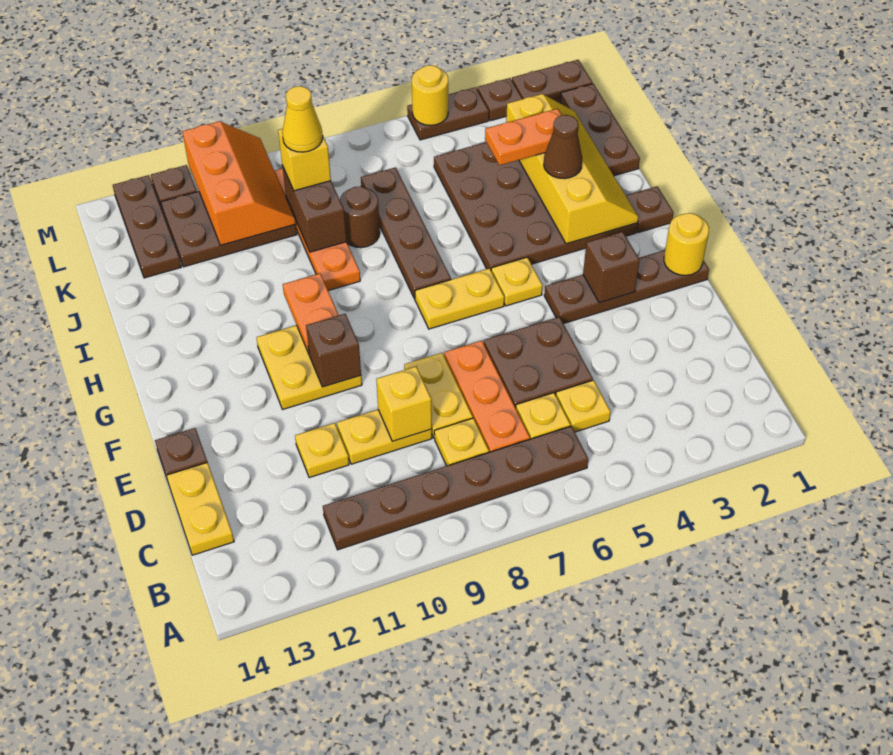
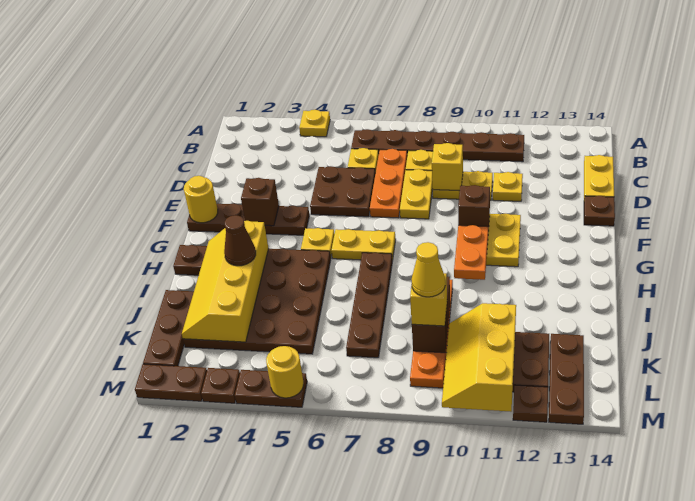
yellow 1x1 plate [556,380,611,432] -> yellow 1x1 plate moved to [299,110,330,137]
orange 1x2 plate [485,109,561,165] -> none
brown 1x1 round brick [340,187,380,248] -> none
orange 2x3 slope [182,121,296,245] -> yellow 2x3 slope [442,303,516,412]

